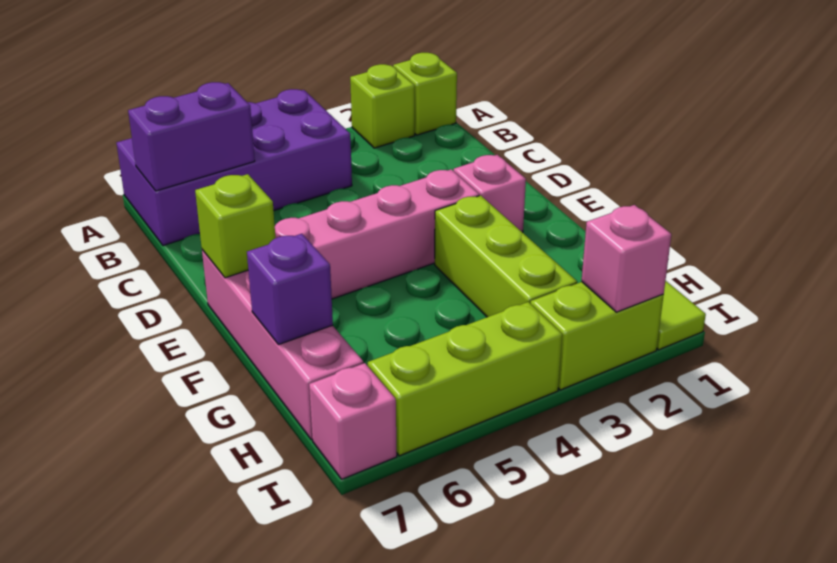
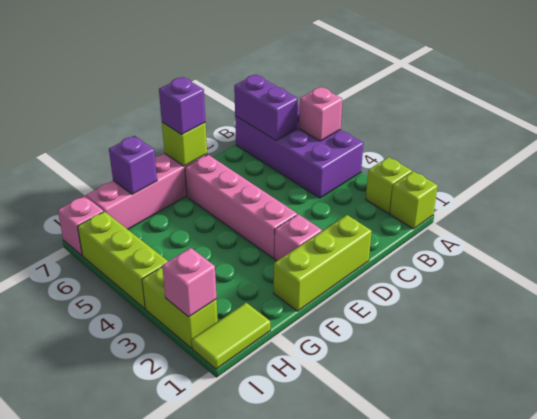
none -> pink 1x1 brick [299,87,342,141]
none -> purple 1x1 brick [159,77,206,135]
lime 1x3 brick [435,195,577,317] -> lime 1x3 brick moved to [274,215,372,311]

